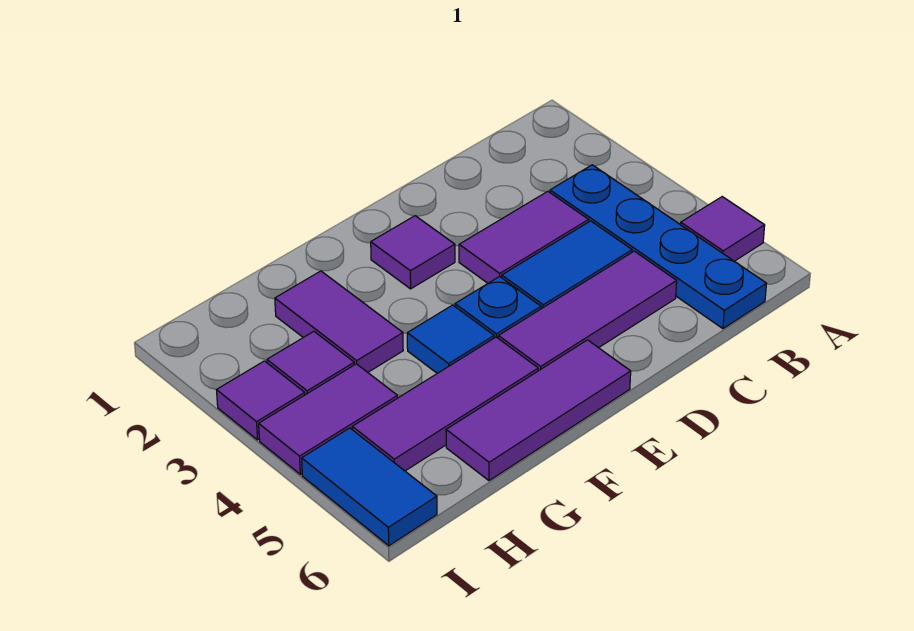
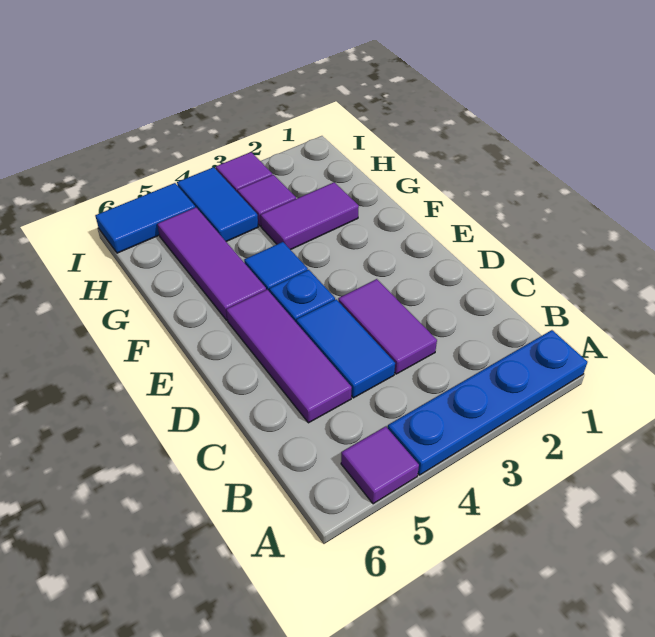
blue 1x4 plate [550,165,766,329] -> blue 1x4 plate moved to [388,330,587,475]
purple 1x1 tile [371,216,455,289] -> none
purple 1x3 tile [446,340,631,480] -> none
purple 1x2 tile [259,364,398,474] -> blue 1x2 tile [177,167,258,242]

